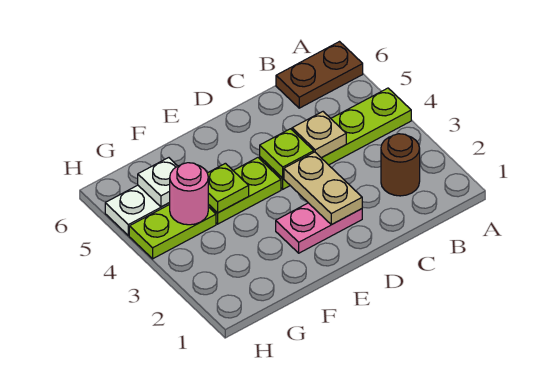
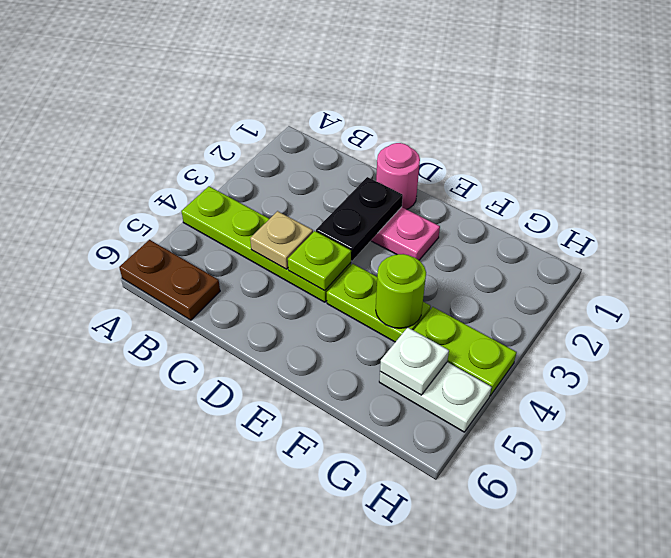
brown 1x1 round brick [381,134,420,196] -> none
tan 1x2 plate [284,152,362,225] -> black 1x2 plate [316,177,403,261]
lime 1x1 plate [207,163,249,213] -> lime 1x1 round brick [376,254,426,328]
pink 1x1 round brick [169,163,208,225] -> pink 1x1 round brick moved to [376,143,420,209]

